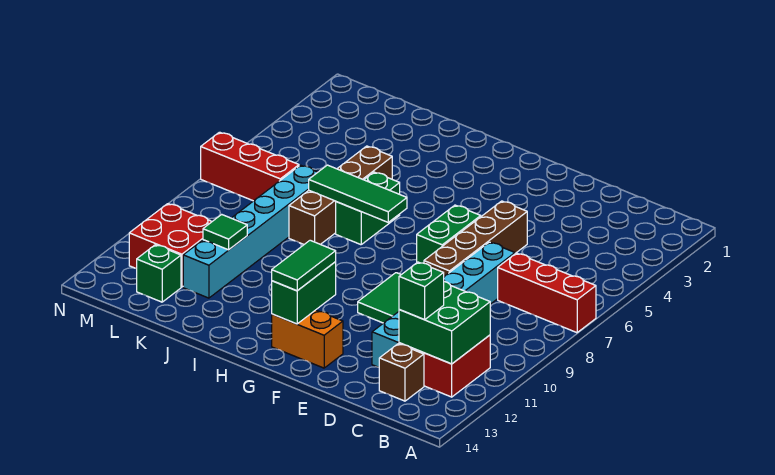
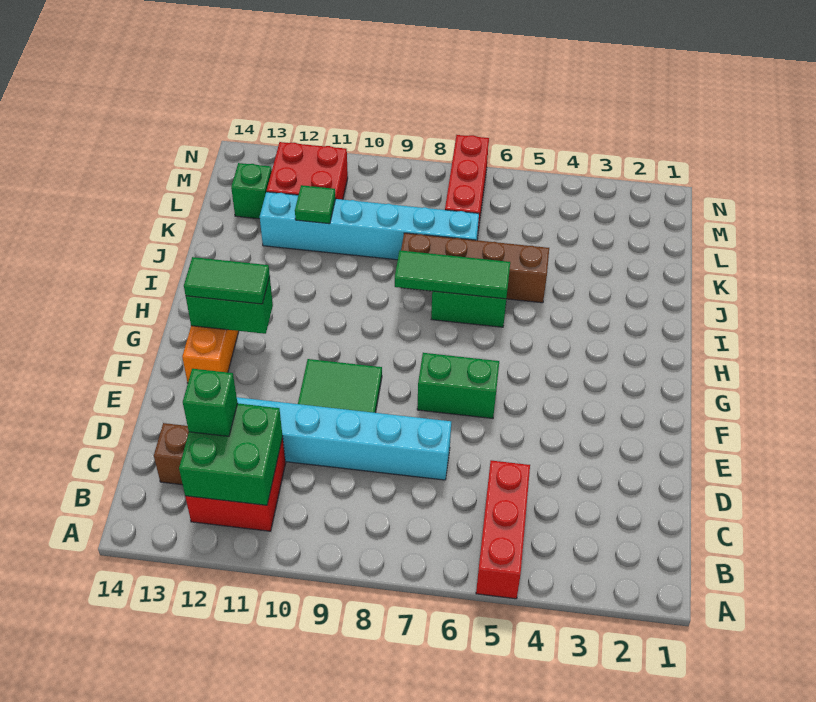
red 1x3 brick [498,253,596,333] -> red 1x3 brick moved to [476,460,530,599]
brown 1x4 brick [424,201,527,276] -> none
green 1x3 tile [309,165,407,222] -> green 1x3 tile turned to [395,250,510,299]

